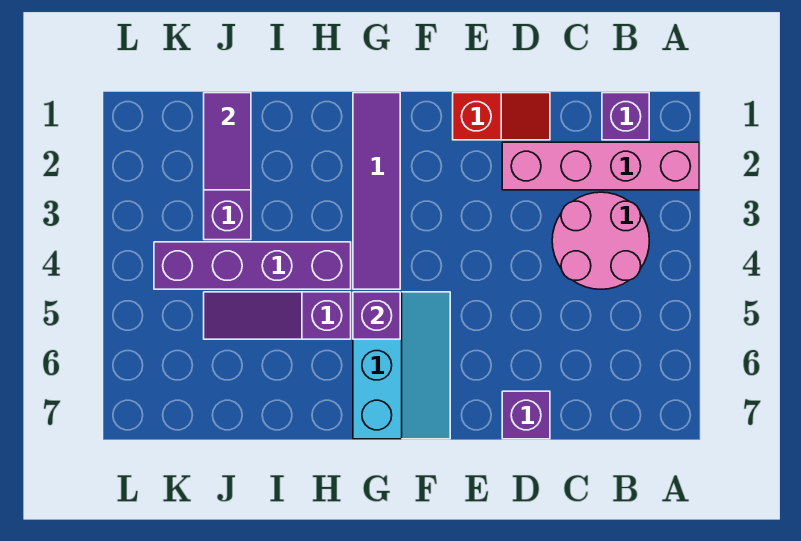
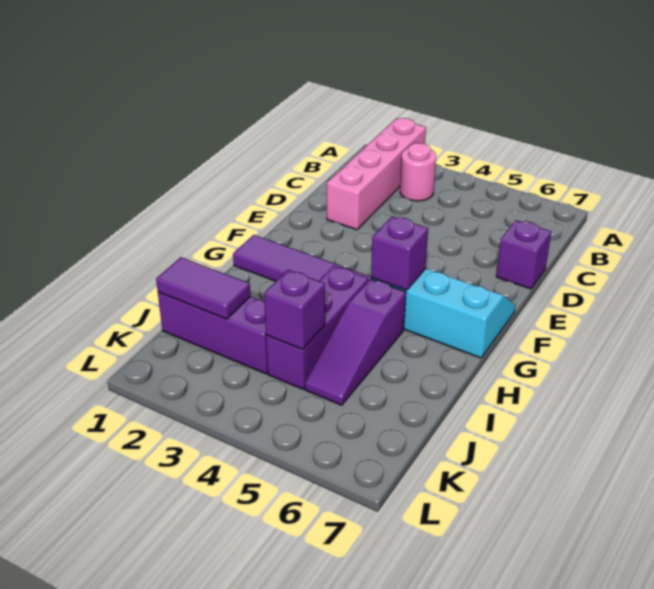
purple 1x1 brick [602,93,649,140] -> purple 1x1 brick moved to [264,270,325,349]
pink 2x2 round brick [552,192,649,289] -> pink 1x1 round brick [400,143,436,201]
red 1x2 slope [453,93,550,140] -> none
purple 1x4 brick [154,242,351,289] -> purple 1x3 brick [266,266,368,389]

